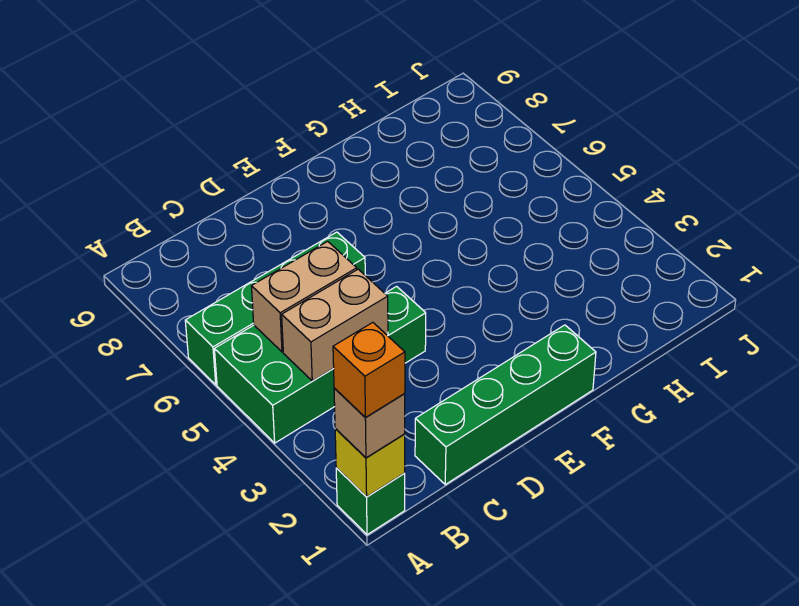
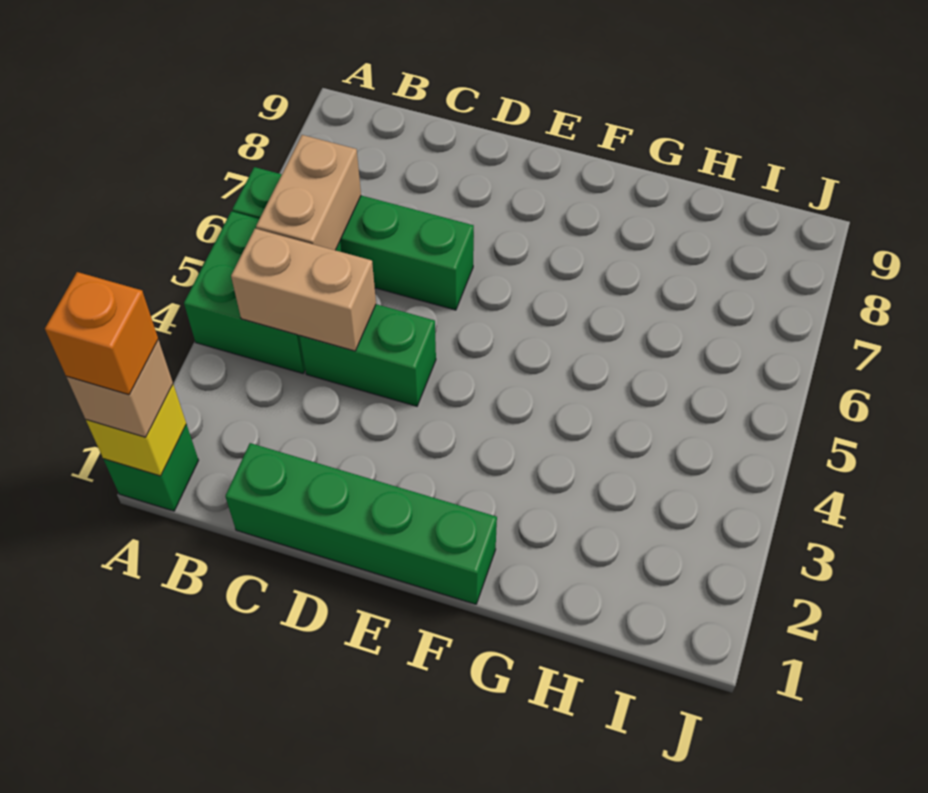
tan 1x2 brick [251,241,357,352] -> tan 1x2 brick turned to [256,135,361,250]

